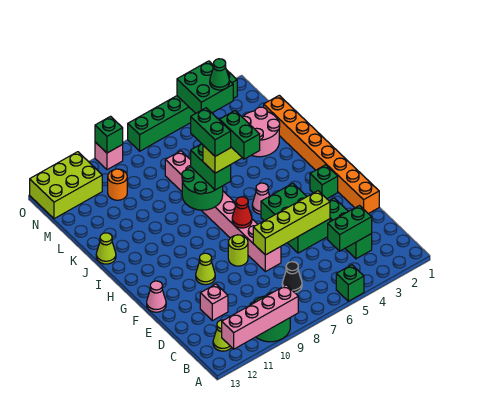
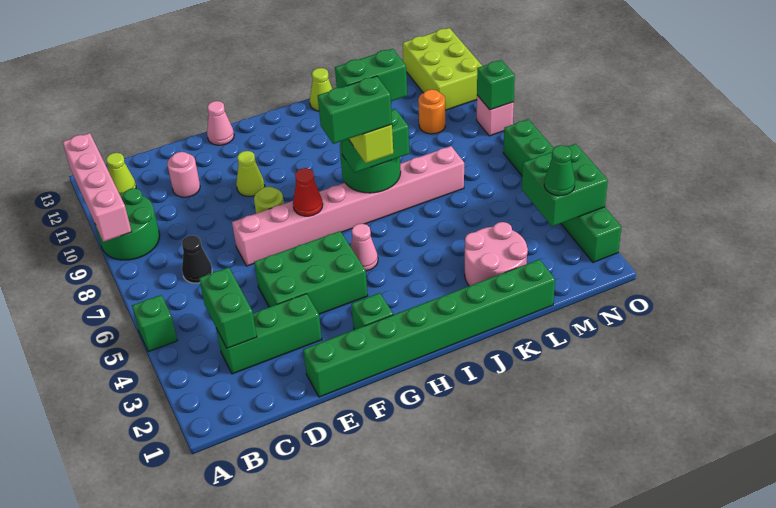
pink 1x1 brick [200,284,228,321] -> pink 1x1 round brick [167,152,200,197]
orange 1x8 brick [264,95,379,214] -> green 1x8 brick [303,259,555,397]
lime 1x4 brick [253,191,330,255] -> none

